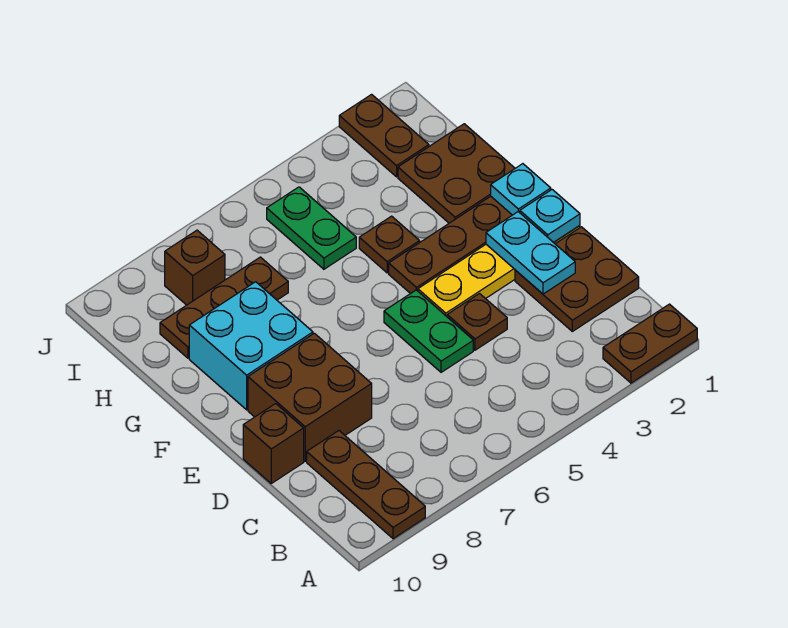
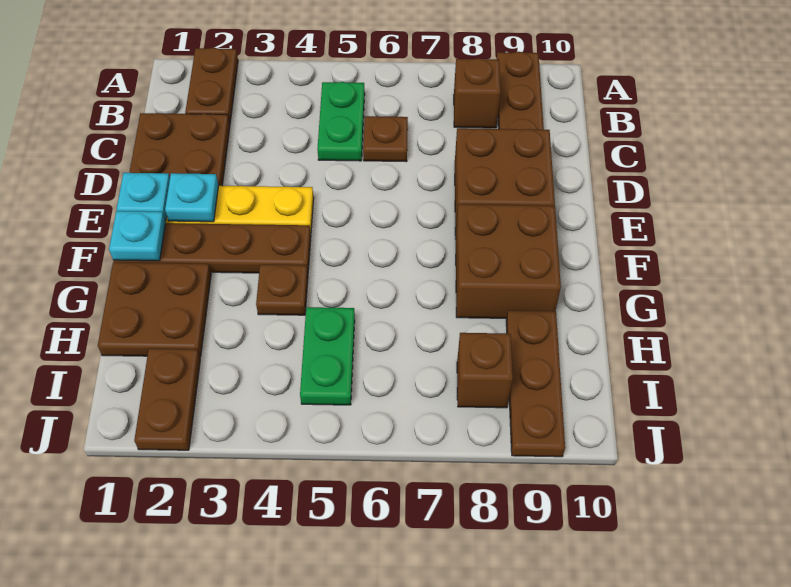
brown 1x2 plate [603,304,697,383] -> brown 1x2 plate turned to [185,48,238,123]
cyan 1x2 plate [486,212,575,294] -> cyan 1x1 plate [165,173,219,222]
brown 1x1 plate [447,294,507,350] -> brown 1x1 plate moved to [363,116,408,162]
green 1x2 plate [384,290,473,372] -> green 1x2 plate moved to [317,82,365,161]
brown 1x1 brick [243,404,304,483] -> brown 1x1 brick moved to [454,58,501,128]
cyan 2x2 brick [189,282,313,410] -> brown 2x2 brick [455,204,561,318]
brown 1x3 plate [160,257,288,358] -> brown 1x3 plate turned to [506,310,565,457]

